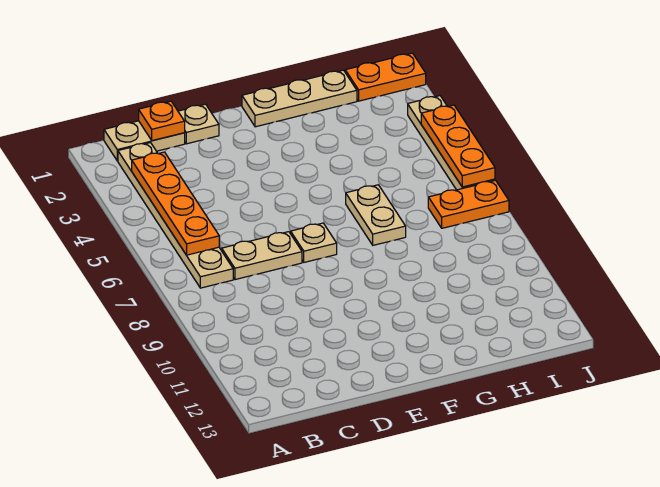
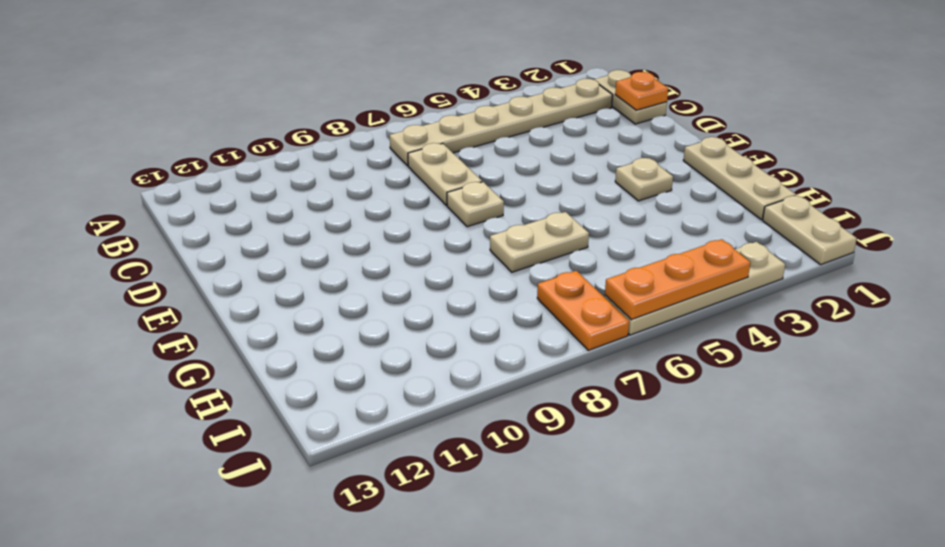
orange 1x4 plate [132,152,219,255] -> none
tan 1x1 plate [178,104,219,144] -> tan 1x1 plate moved to [615,158,673,201]
orange 1x2 plate [345,53,426,101] -> tan 1x2 plate [763,196,857,265]

